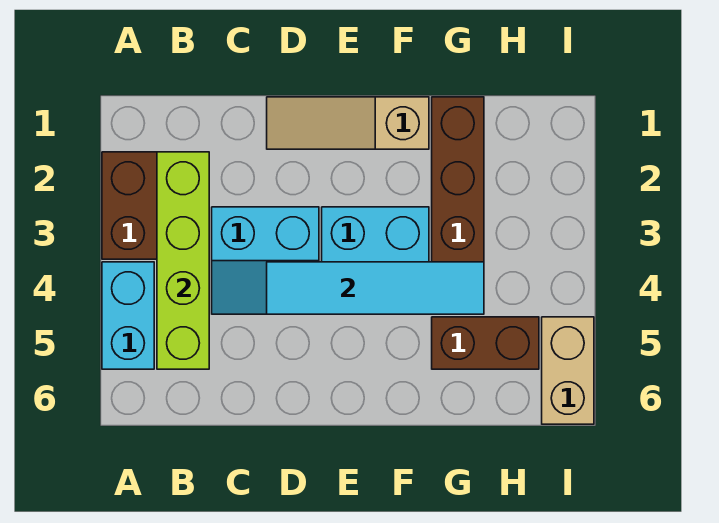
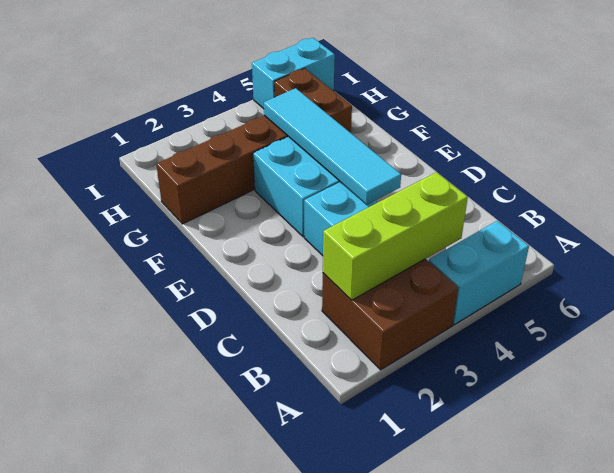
lime 1x4 brick [157,152,209,369] -> lime 1x3 brick [323,172,468,300]
tan 1x3 slope [267,97,429,149] -> none
tan 1x2 brick [542,317,594,424] -> cyan 1x2 brick [252,38,335,109]

